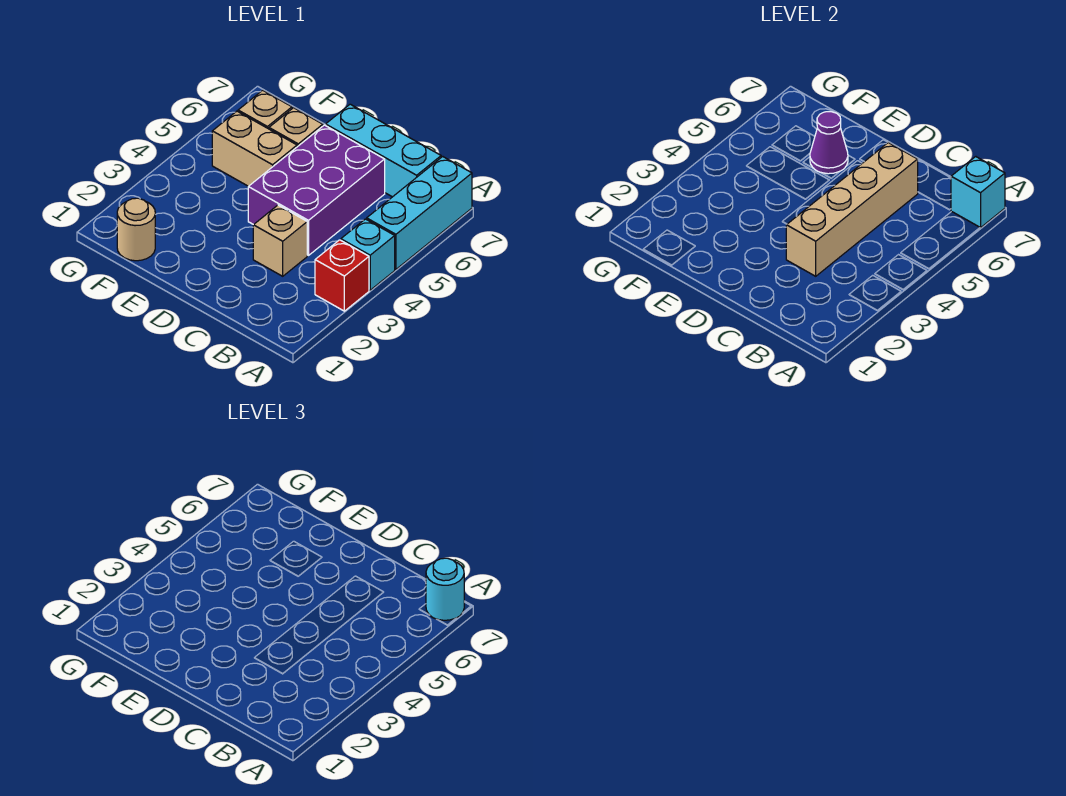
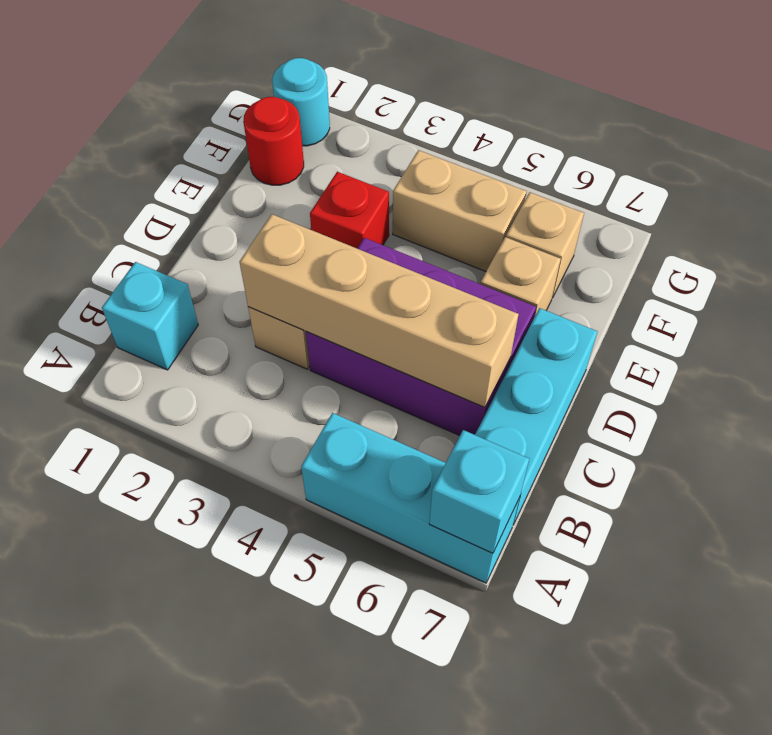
red 1x1 brick [315,240,369,311] -> red 1x1 brick moved to [310,172,389,248]
cyan 1x1 brick [341,219,395,290] -> cyan 1x1 brick moved to [102,262,198,370]
cyan 1x1 round brick [426,558,464,620] -> cyan 1x1 round brick moved to [272,58,330,146]
tan 1x2 brick [212,111,297,186] -> tan 1x2 brick turned to [393,150,527,271]
purple 1x1 cone [810,112,848,174] -> none
tan 1x1 round brick [117,198,155,261] -> red 1x1 round brick [244,97,304,185]

